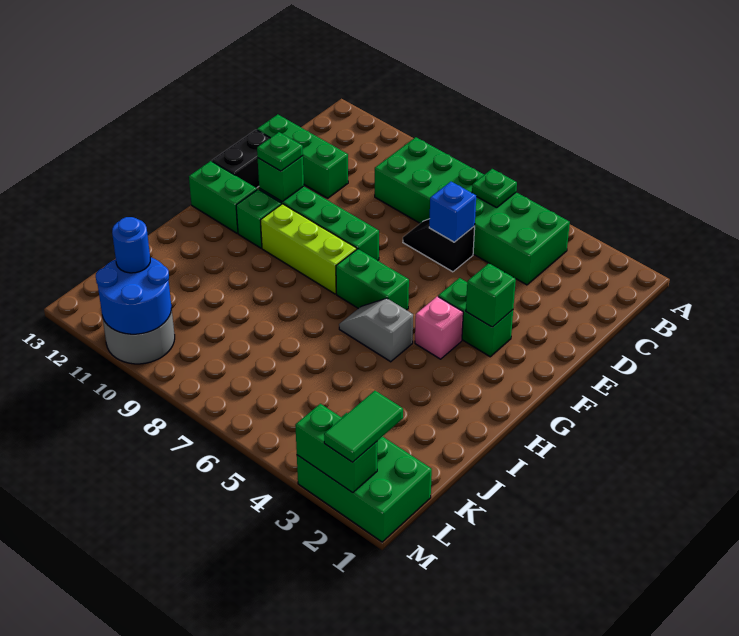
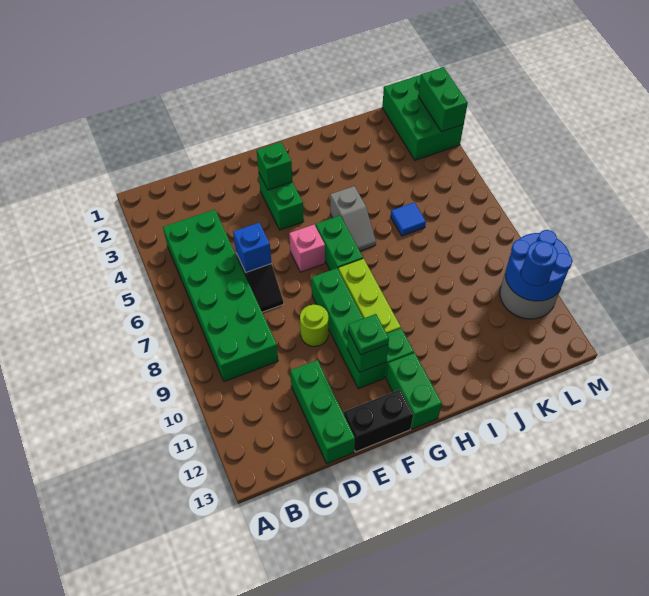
green 1x1 plate [472,169,517,208] -> none
none -> lime 1x1 round brick [300,305,328,346]
pink 1x1 brick [415,296,463,359] -> pink 1x1 brick moved to [289,225,325,272]
none -> blue 1x1 tile [391,202,426,236]
green 1x2 tile [324,391,403,462] -> none

